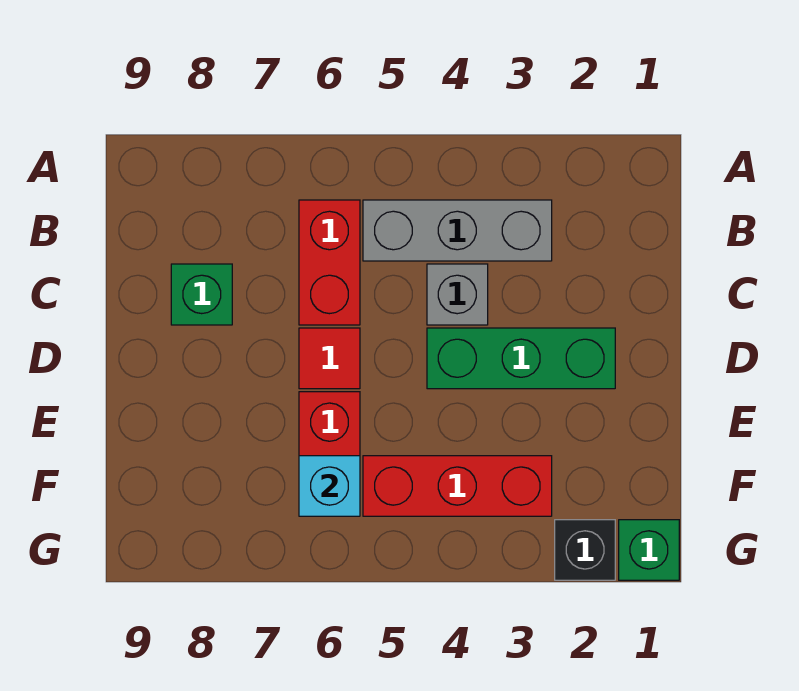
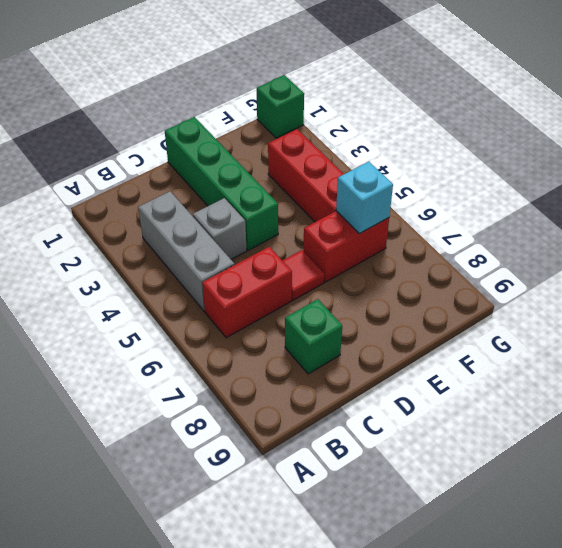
green 1x3 brick [427,328,615,389] -> green 1x4 brick [165,117,278,250]
black 1x1 brick [555,520,615,580] -> none

